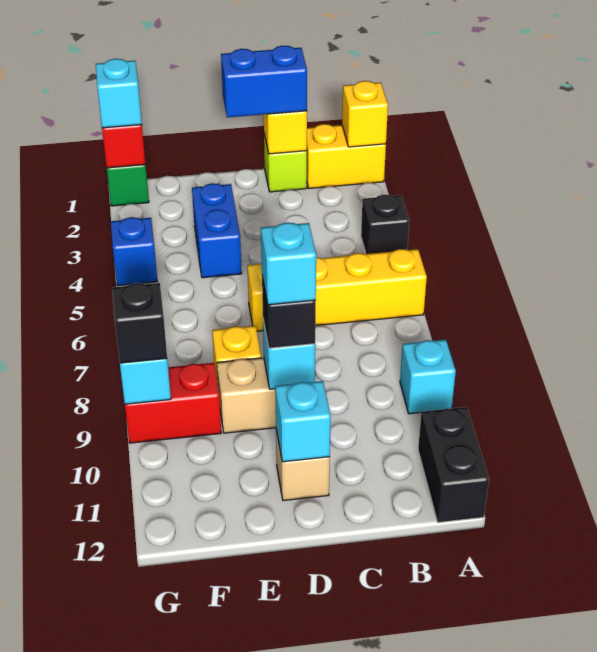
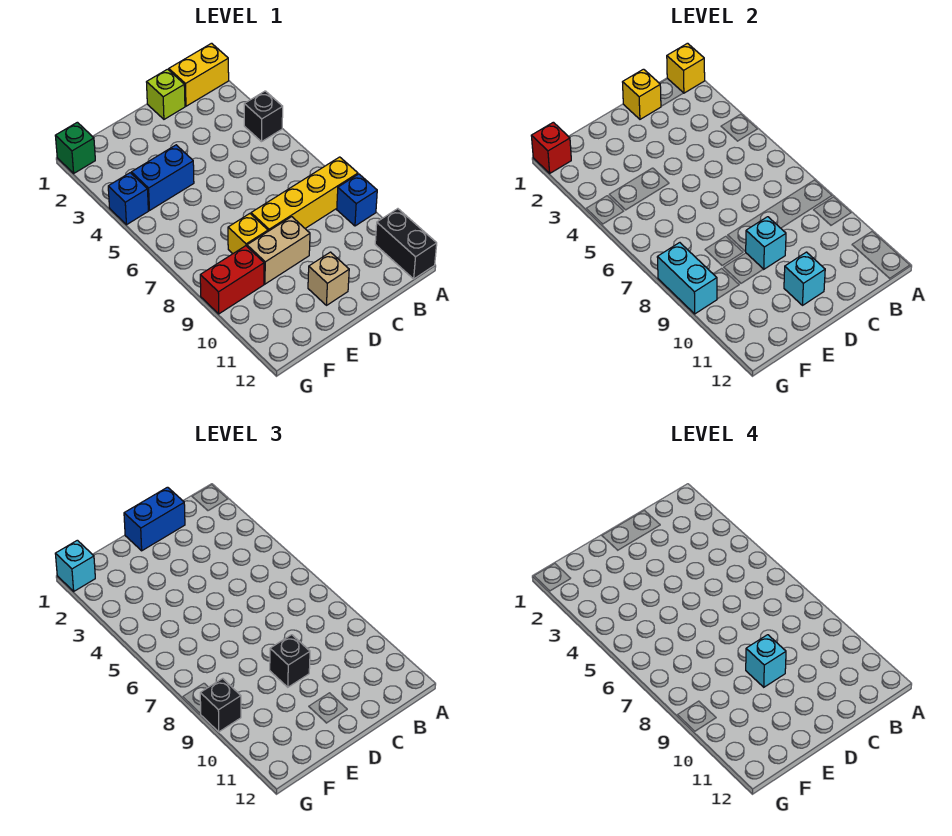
yellow 1x4 brick [248,249,427,331] -> yellow 1x4 brick moved to [251,157,358,231]
cyan 1x1 brick [400,340,456,414] -> blue 1x1 brick [337,174,377,226]
blue 1x2 brick [192,183,242,278] -> blue 1x2 brick turned to [131,145,194,210]

